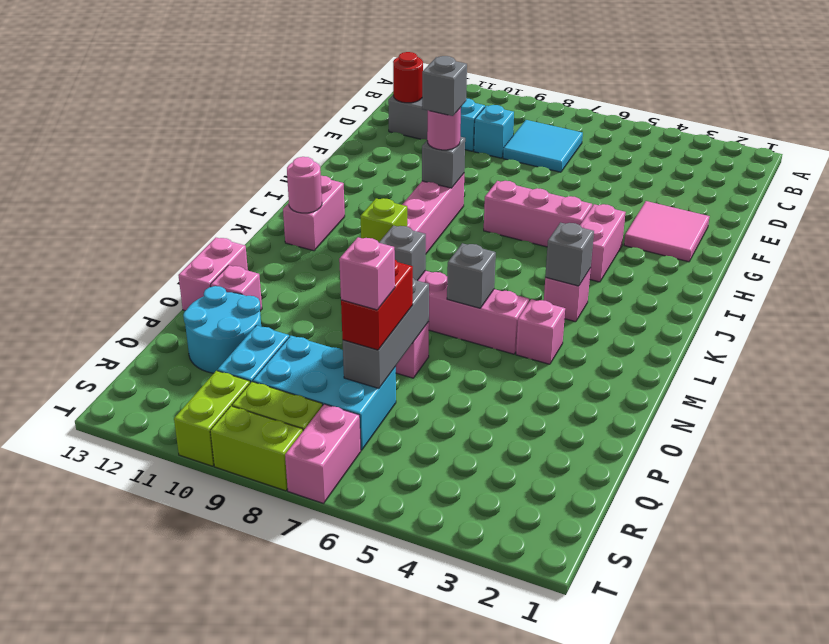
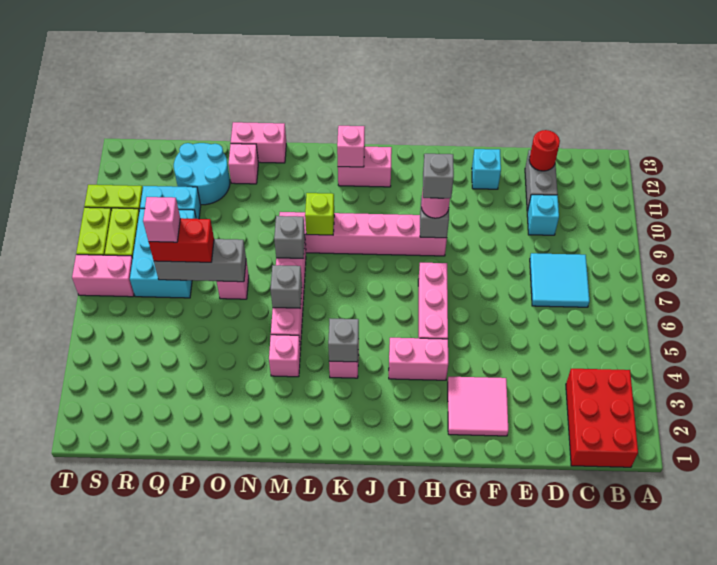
none -> red 2x3 brick [566,369,638,467]
cyan 1x1 brick [474,105,514,158] -> cyan 1x1 brick moved to [472,149,501,189]
pink 1x1 round brick [287,157,322,213] -> pink 1x1 brick [337,126,365,167]

